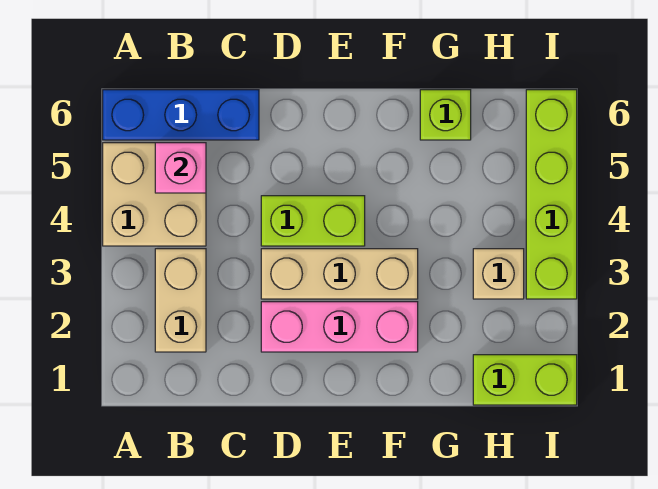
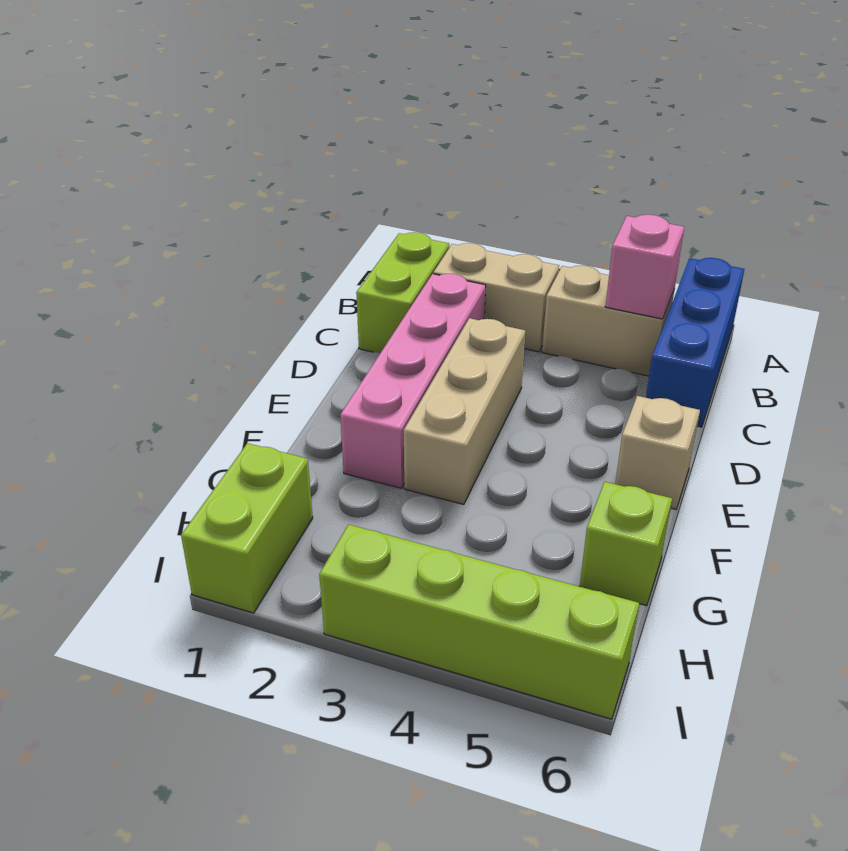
tan 2x2 brick [103,143,206,246] -> tan 1x2 brick [542,266,674,376]
pink 1x3 brick [261,302,418,352] -> pink 1x4 brick [340,274,486,488]
lime 1x2 brick [261,196,365,246] -> lime 1x2 brick moved to [356,232,449,353]
tan 1x1 brick [473,249,524,299] -> tan 1x1 brick moved to [615,396,700,509]

